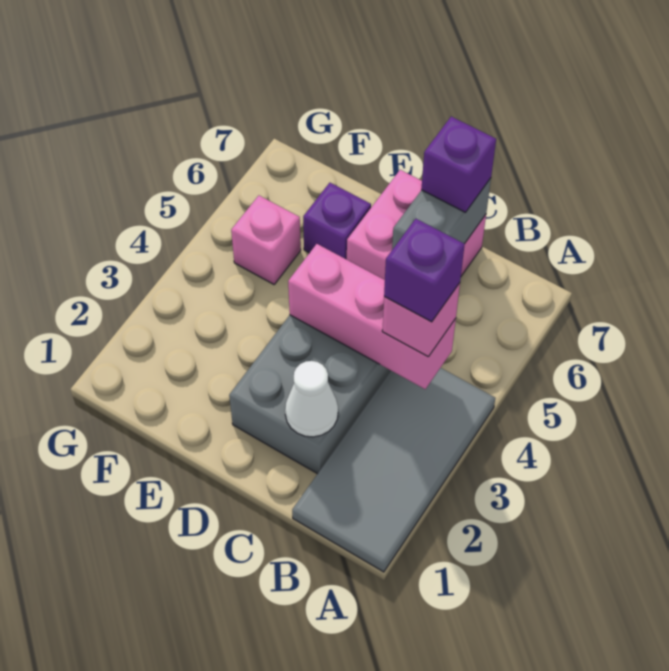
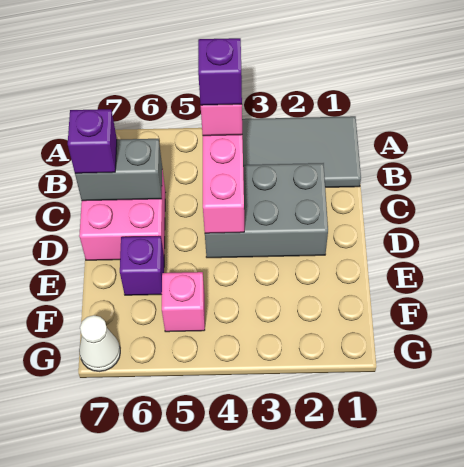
white 1x1 cone [285,361,338,437] -> white 1x1 cone moved to [79,315,120,371]

